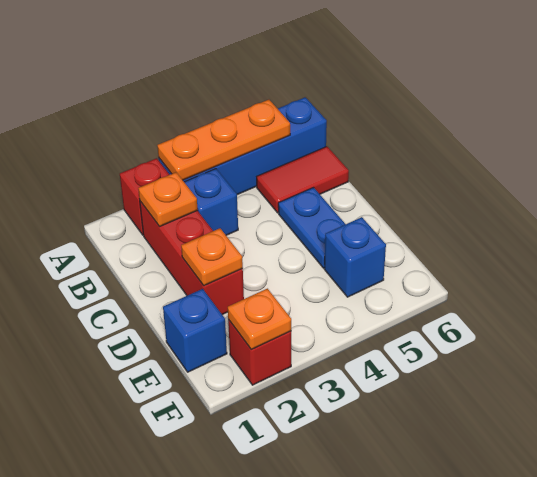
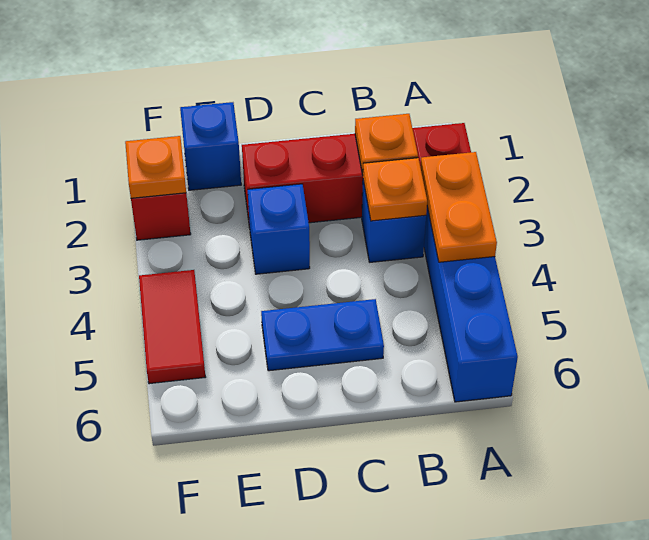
orange 1x3 plate [157,100,290,180] -> orange 1x2 plate [421,152,497,262]
red 1x2 tile [257,147,349,213] -> red 1x2 tile moved to [139,270,205,384]
orange 1x1 plate [181,228,243,286] -> orange 1x1 plate moved to [363,158,427,221]
blue 1x1 brick [324,217,386,297] -> blue 1x1 brick moved to [248,184,310,274]

